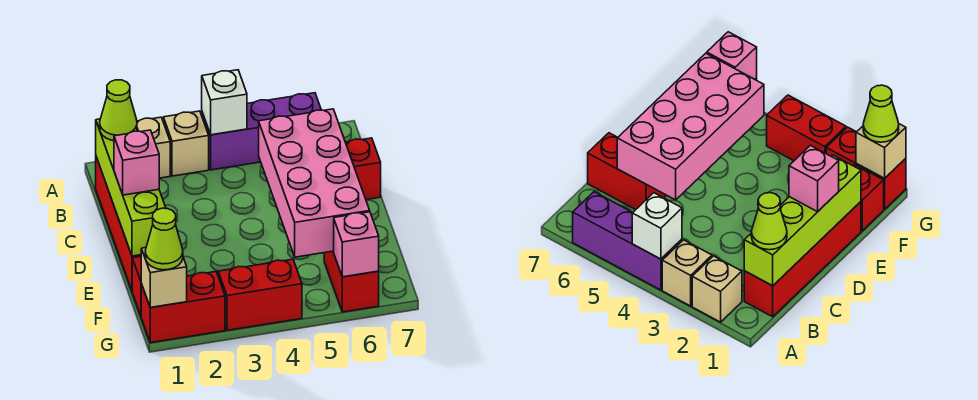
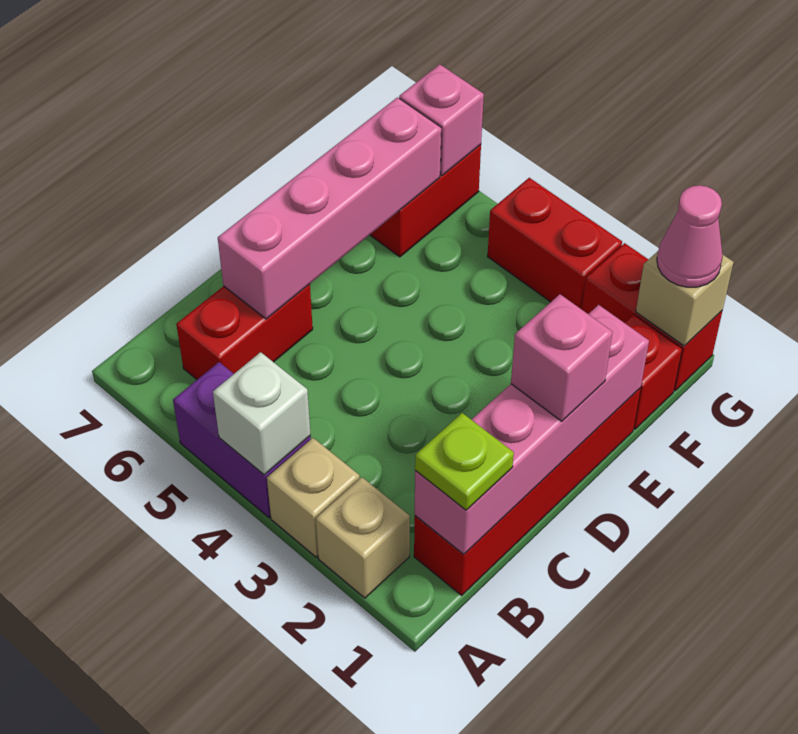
purple 1x3 brick [202,93,321,170] -> purple 1x2 brick [173,362,311,517]
lime 1x4 brick [96,119,166,256] -> pink 1x4 brick [415,305,649,554]
lime 1x1 cone [100,80,137,141] -> lime 1x1 plate [415,413,514,510]
pink 2x4 brick [259,109,370,257] -> pink 1x4 brick [218,97,441,319]
red 1x2 brick [345,138,381,200] -> red 1x2 brick turned to [176,284,313,379]
lime 1x1 cone [145,208,183,270] -> pink 1x1 cone [657,185,723,287]

